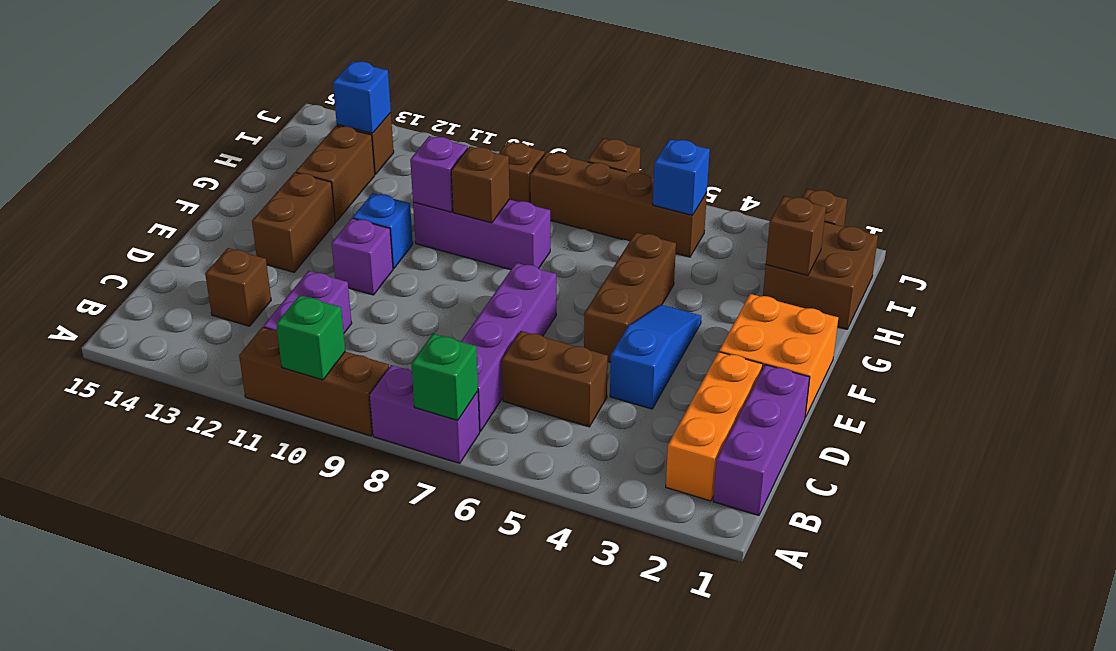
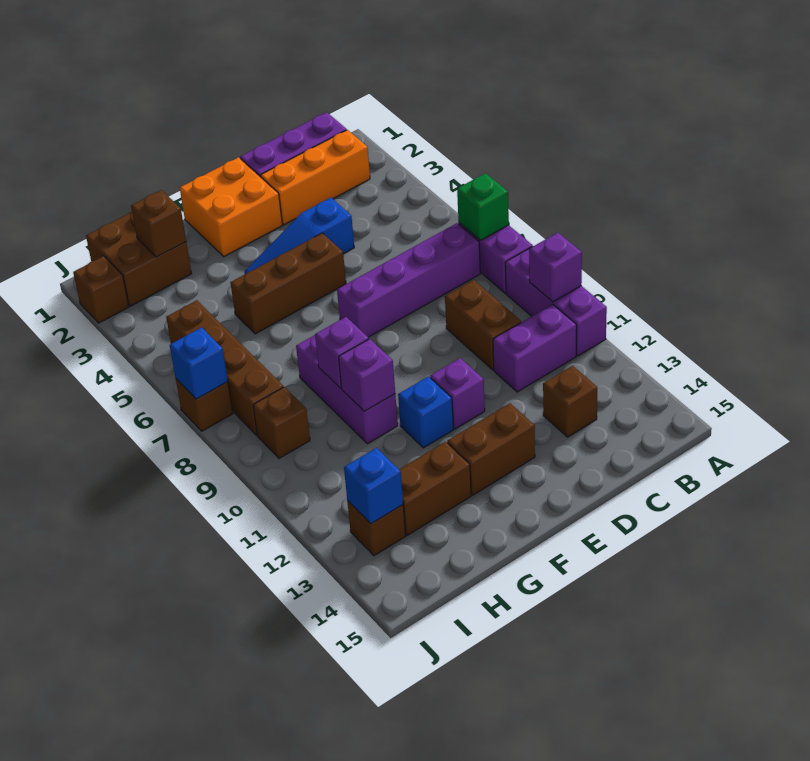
brown 1x3 brick [239,327,389,436] -> purple 1x3 brick [505,249,607,356]
green 1x1 brick [276,295,345,380] -> purple 1x1 brick [529,233,582,302]
brown 1x2 brick [502,331,608,427] -> brown 1x2 brick moved to [445,280,521,370]
brown 1x1 brick [451,147,510,223] -> purple 1x1 brick [315,317,369,388]
blue 1x1 brick [653,139,710,215] -> blue 1x1 brick moved to [170,327,228,399]

